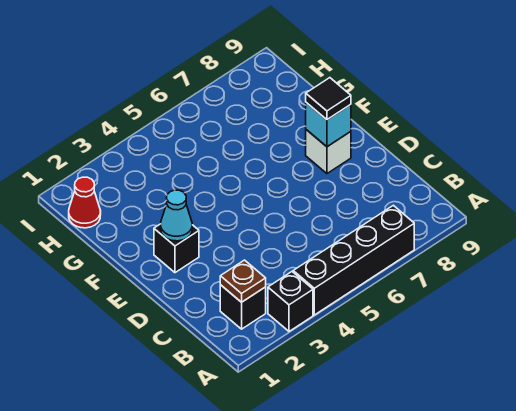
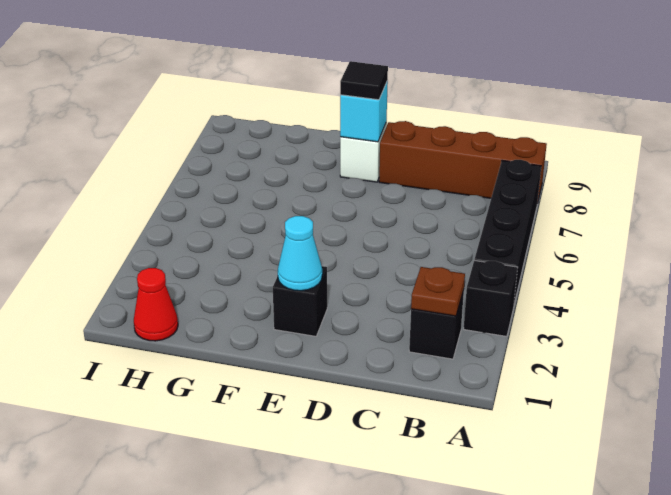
none -> brown 1x4 brick [379,121,547,204]

